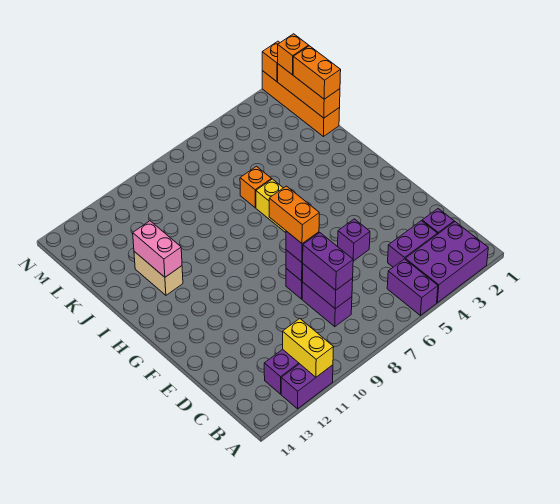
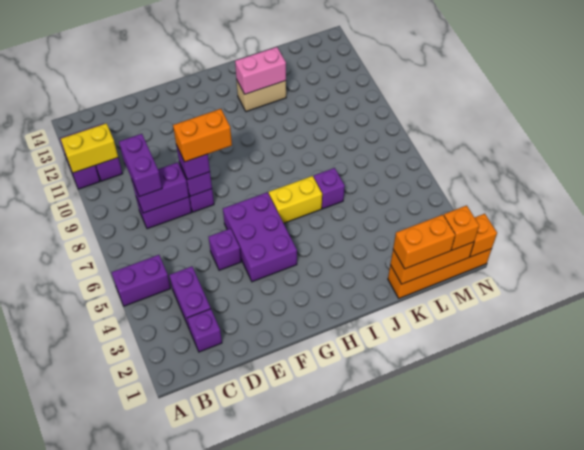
purple 2x3 brick [405,222,488,303] -> purple 2x3 brick moved to [223,192,297,282]
purple 1x2 brick [303,233,353,290] -> purple 1x2 brick turned to [119,134,162,197]
orange 1x1 brick [240,166,272,208] -> purple 1x1 brick [314,168,345,209]

